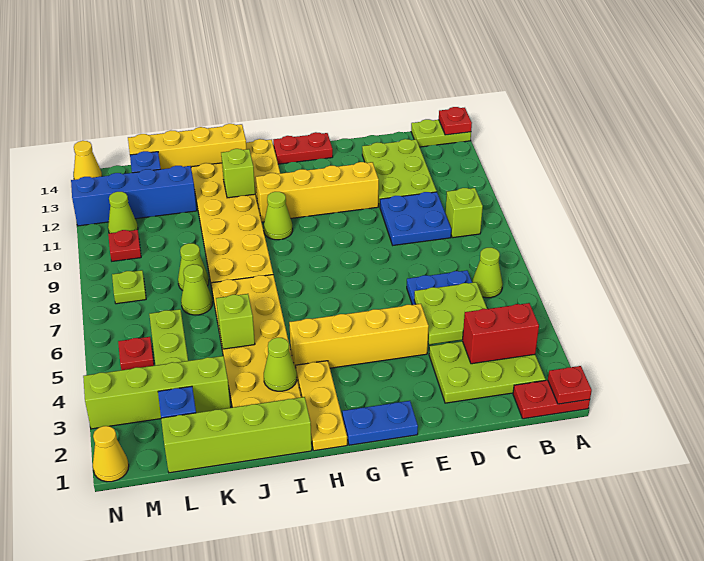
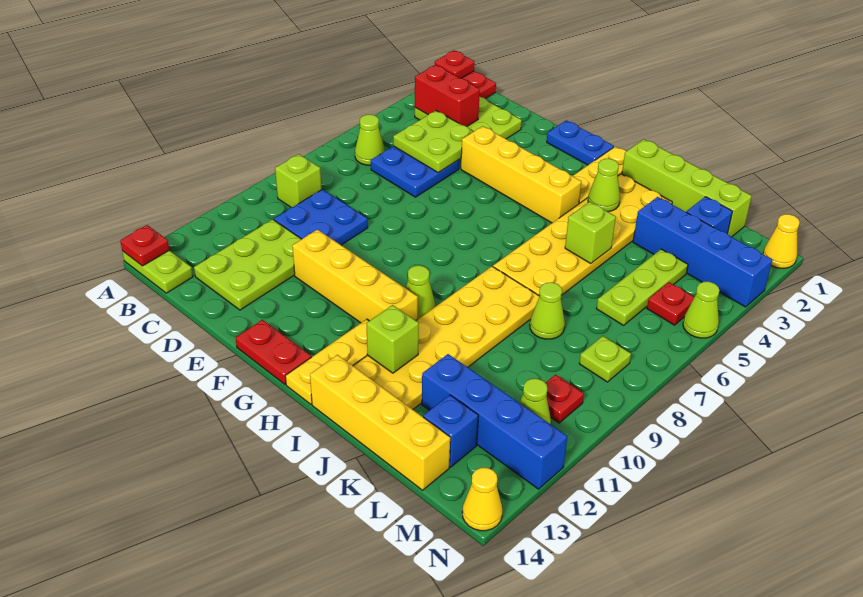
lime 1x4 brick [83,356,231,429] -> blue 1x4 brick [633,197,772,307]
lime 1x1 cone [181,264,212,315] -> lime 1x1 cone moved to [683,282,720,338]

